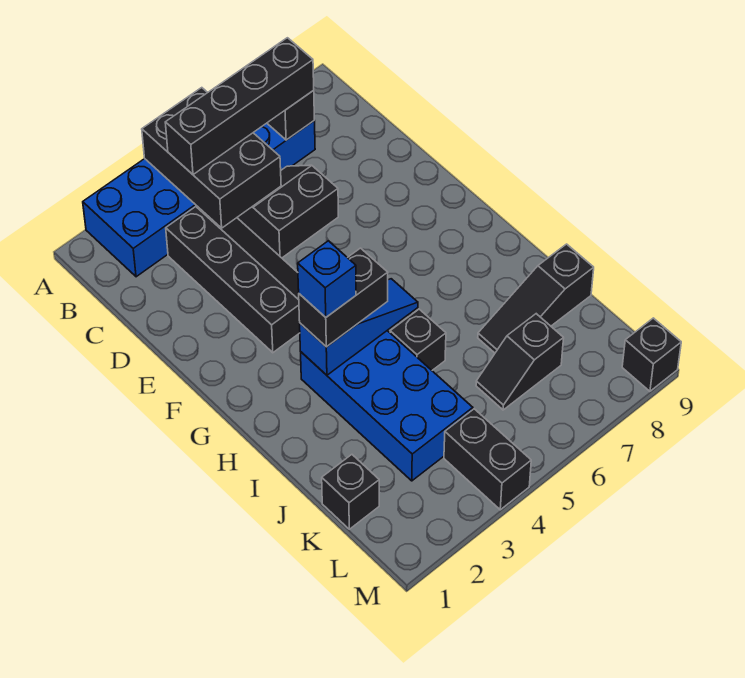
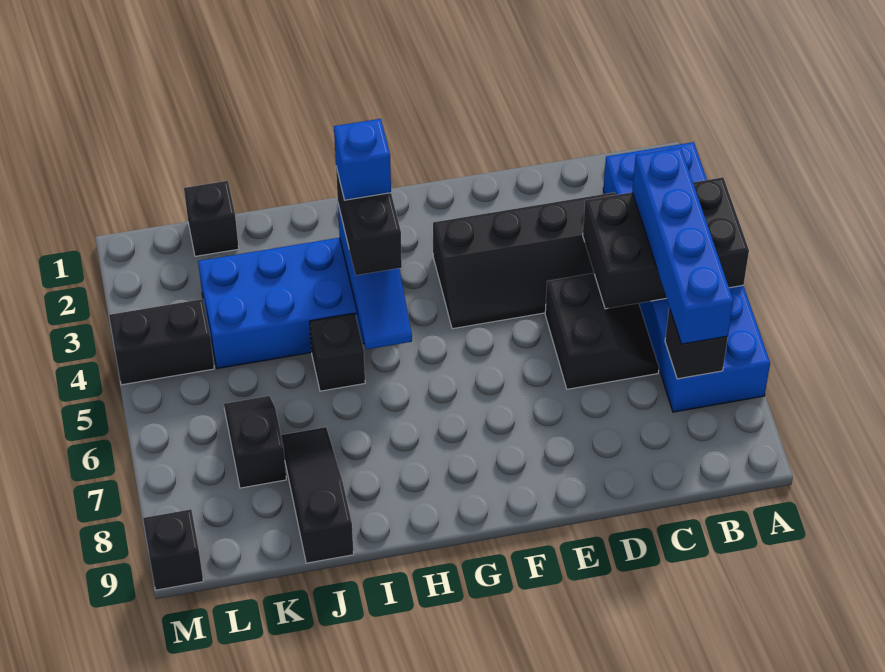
black 1x4 brick [165,38,314,175] -> blue 1x4 brick [632,148,733,344]

